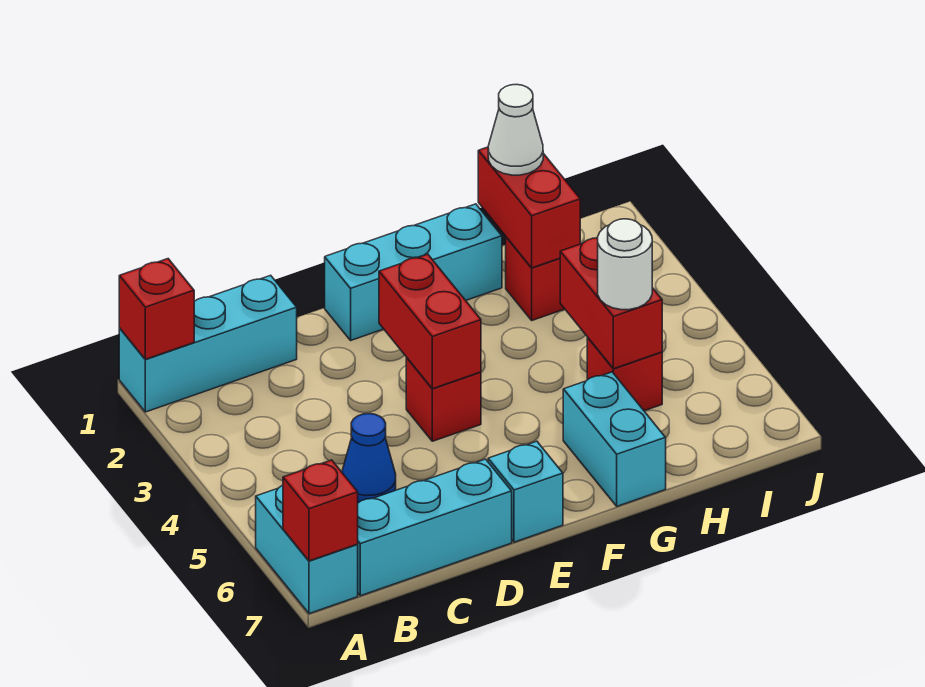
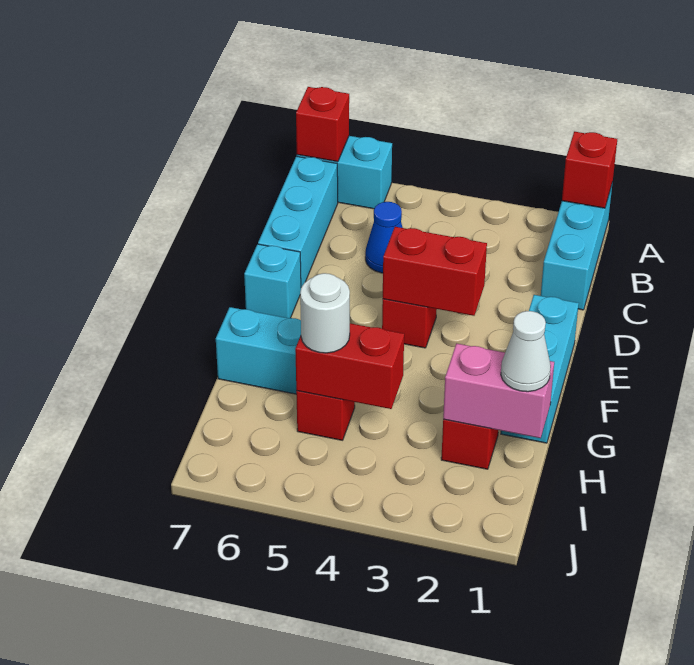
red 1x2 brick [478,147,580,268] -> pink 1x2 brick [443,343,554,438]

